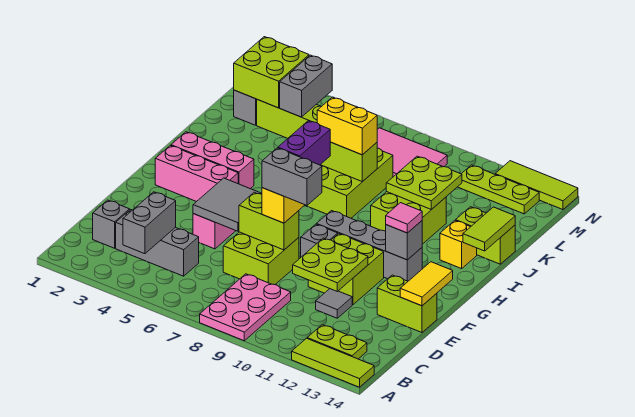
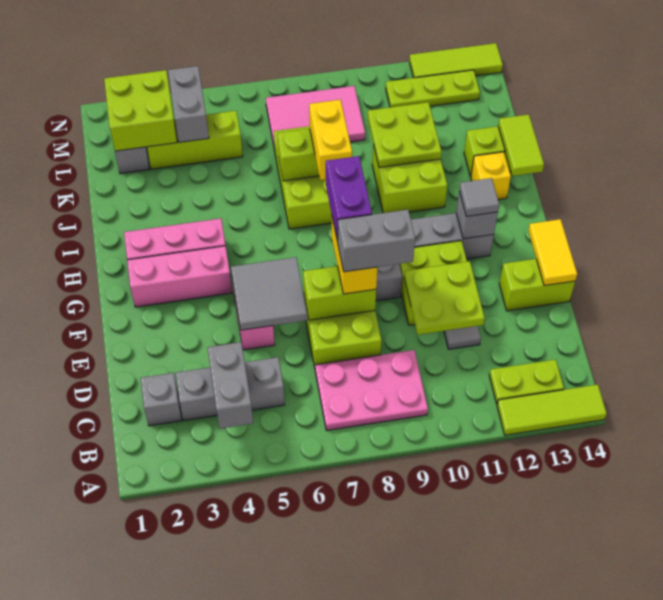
pink 2x3 plate [200,274,291,341] -> pink 2x3 plate turned to [315,350,428,431]
pink 1x1 tile [386,203,422,233] -> grey 1x1 tile [459,178,499,216]
yellow 1x2 brick [317,97,377,155] -> yellow 1x2 brick turned to [309,100,352,180]

